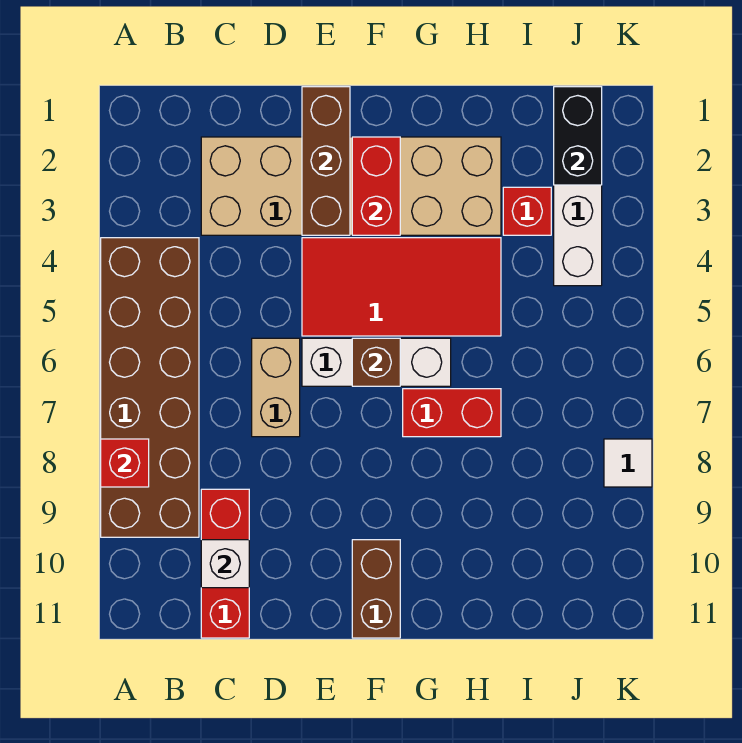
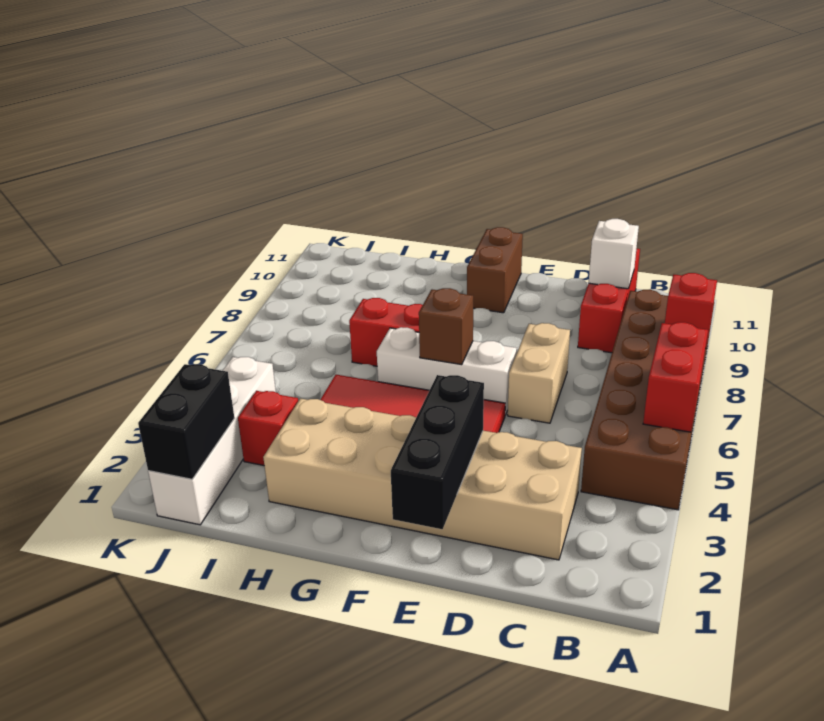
brown 1x3 brick [302,87,350,235] -> black 1x3 brick [391,375,484,529]
red 1x2 brick [352,137,400,235] -> red 1x2 brick moved to [643,322,708,432]
white 1x1 tile [604,439,652,487] -> none

